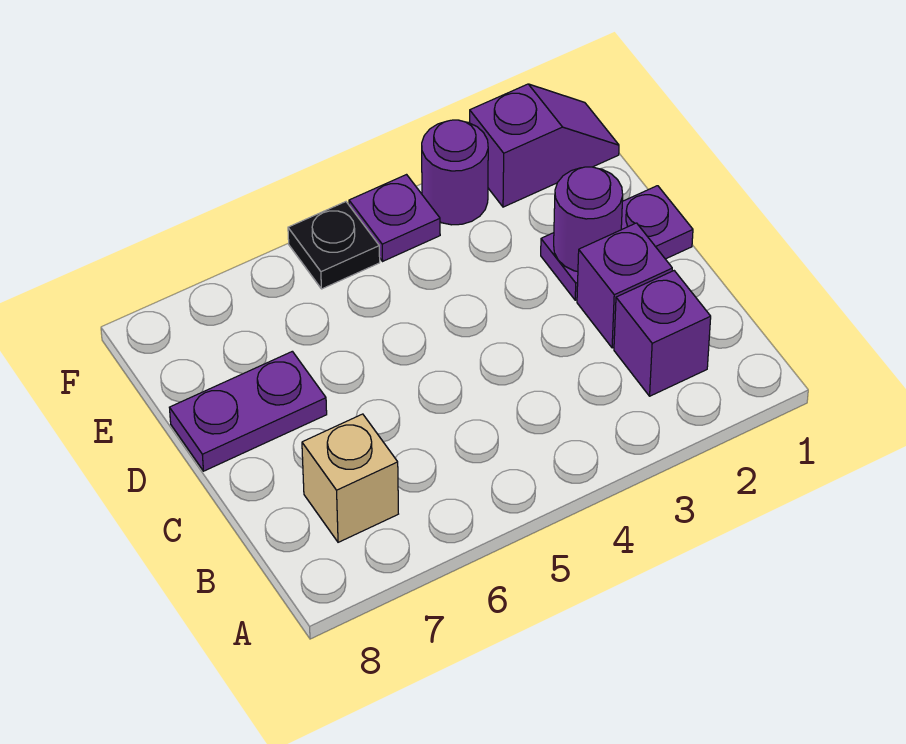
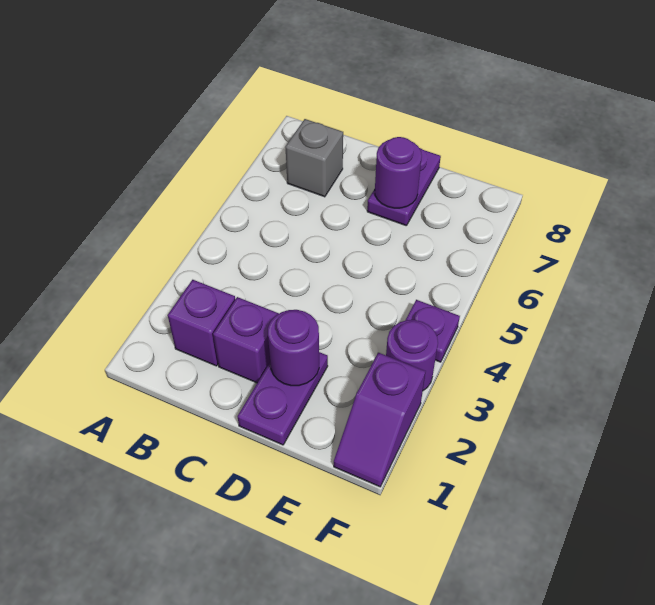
tan 1x1 brick [302,414,398,542] -> grey 1x1 brick [286,119,343,197]
none -> purple 1x1 round brick [375,137,422,208]
black 1x1 plate [288,202,380,289] -> none

